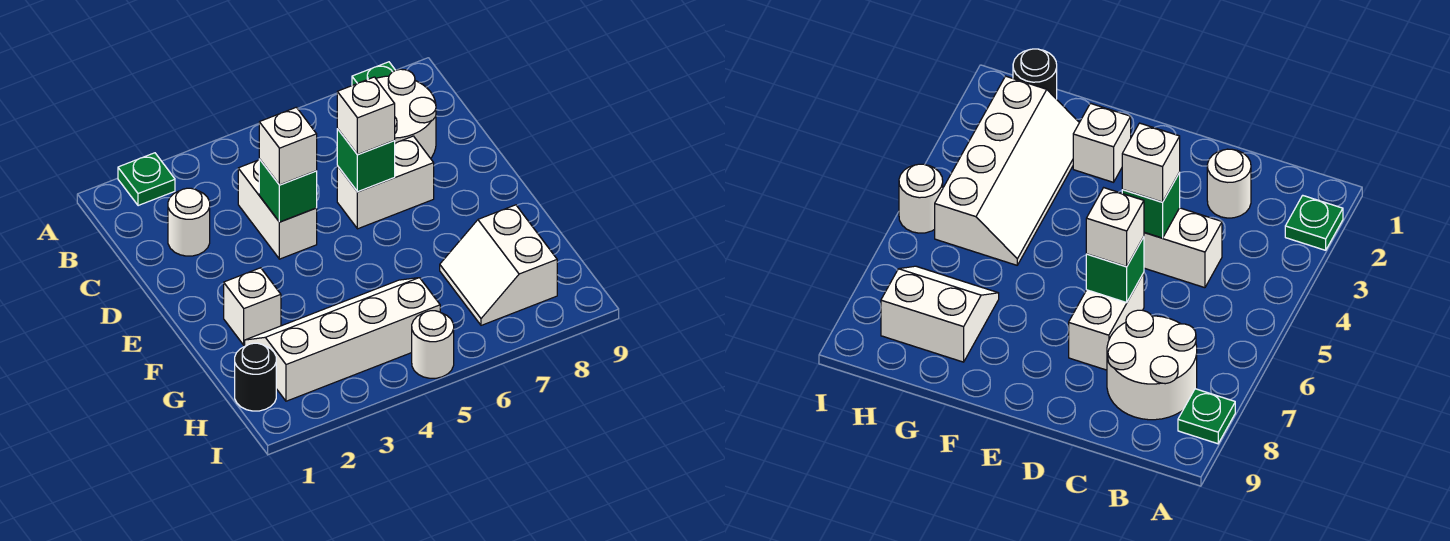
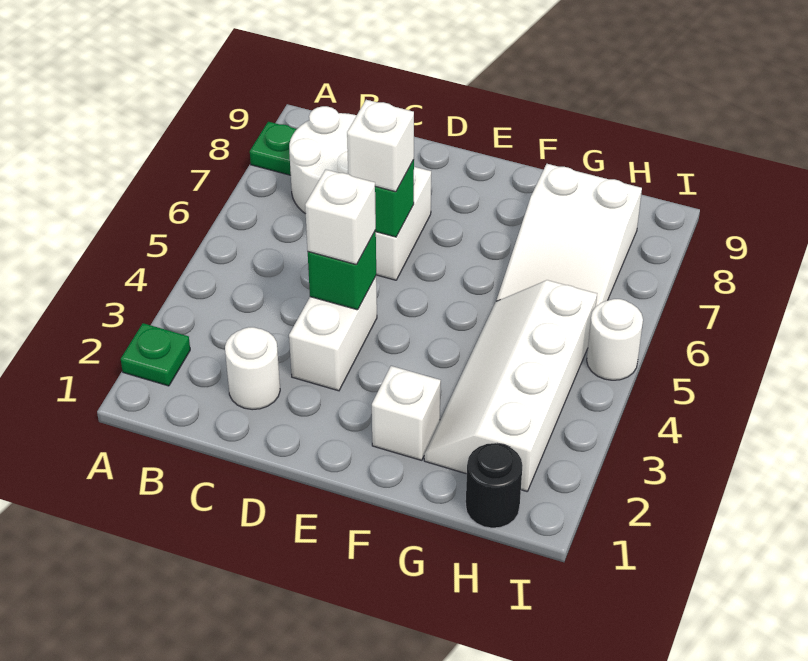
white 1x2 brick [238,160,317,259] -> white 1x2 brick turned to [289,277,377,391]
white 2x2 slope [440,205,557,325] -> white 2x3 slope [496,164,642,306]

